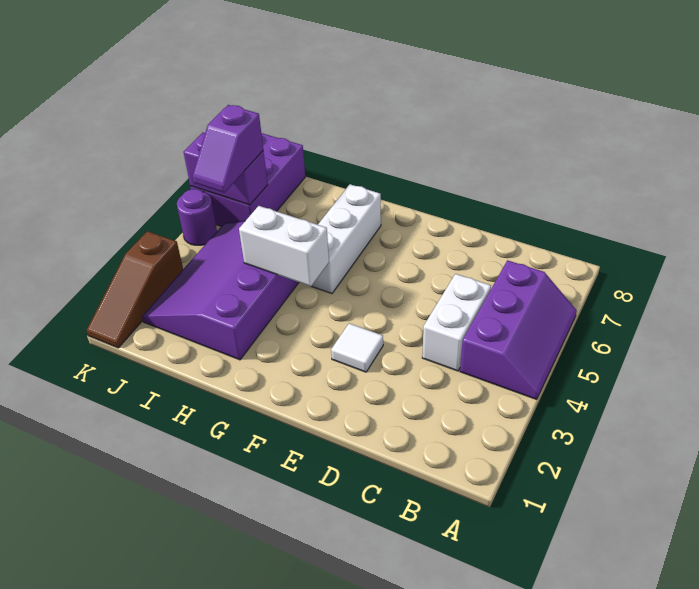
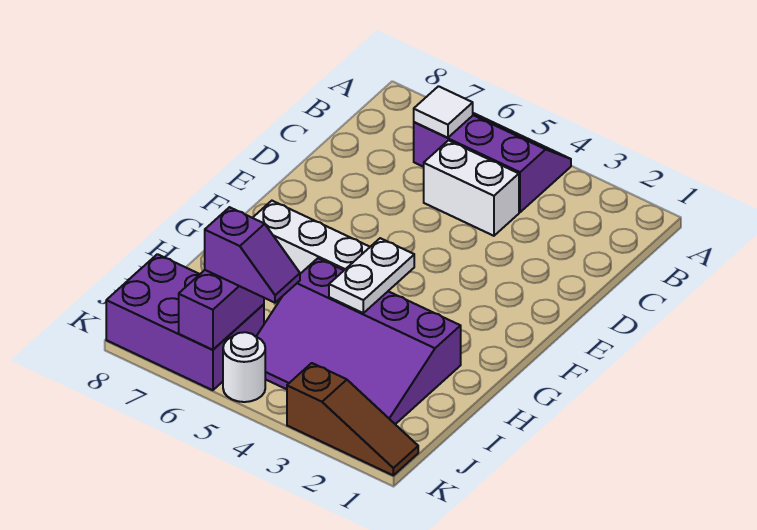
white 1x1 tile [331,323,383,372] -> white 1x1 tile moved to [414,86,473,138]
white 1x2 brick [239,206,329,286] -> white 1x2 plate [329,238,414,313]
purple 1x1 round brick [177,189,217,245] -> white 1x1 round brick [223,332,265,402]

